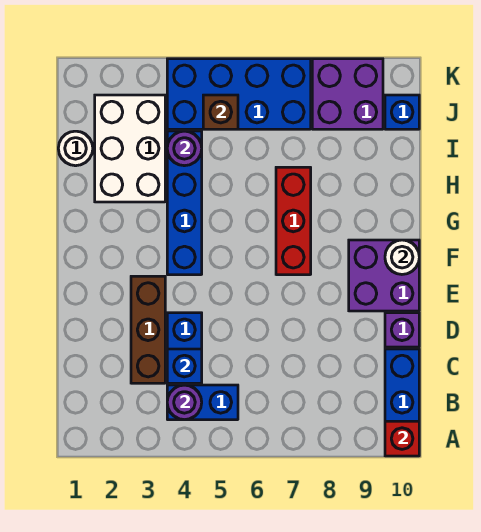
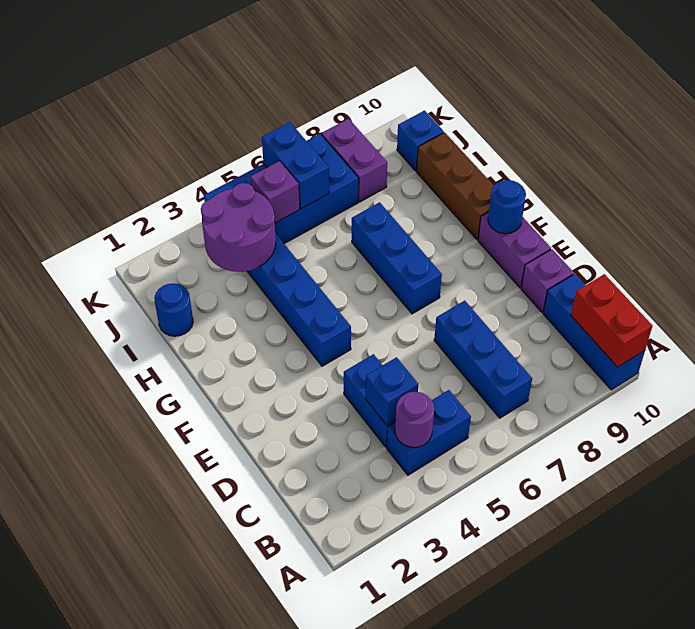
red 1x1 brick [385,421,419,456] -> red 1x2 brick [571,274,653,367]
none -> blue 1x3 brick [434,301,532,418]
brown 1x3 brick [131,276,165,383] -> brown 1x3 brick moved to [417,133,494,240]
purple 2x2 brick [349,240,419,311] -> purple 1x2 brick [478,212,551,288]
red 1x3 brick [276,167,311,275] -> blue 1x3 brick [352,202,442,314]
white 1x1 round brick [385,240,419,274] -> blue 1x1 round brick [488,180,526,234]
white 2x3 brick [95,95,165,202] -> none
white 1x1 round brick [58,131,93,166] -> blue 1x1 round brick [154,283,193,336]
purple 1x1 round brick [167,131,202,166] -> purple 2x2 round brick [201,183,276,272]
brown 1x1 brick [203,95,238,129] -> purple 1x1 brick [251,161,300,223]
none -> blue 1x2 brick [262,122,329,209]
purple 2x2 brick [312,59,383,129] -> purple 1x2 brick [322,119,387,202]

